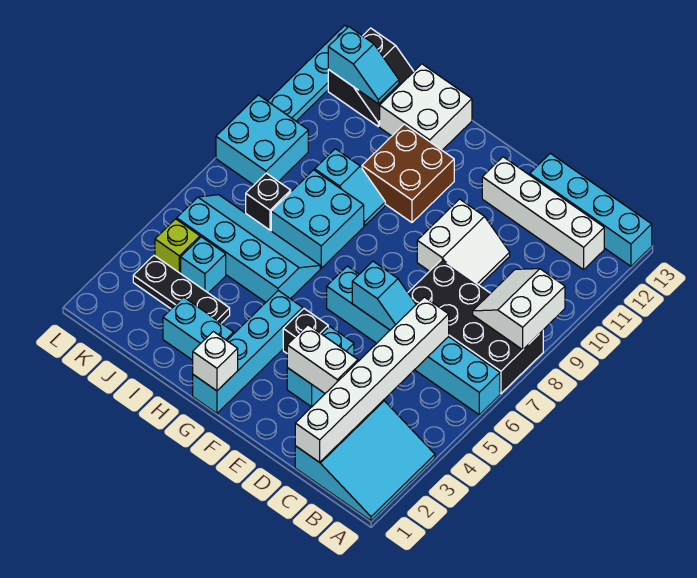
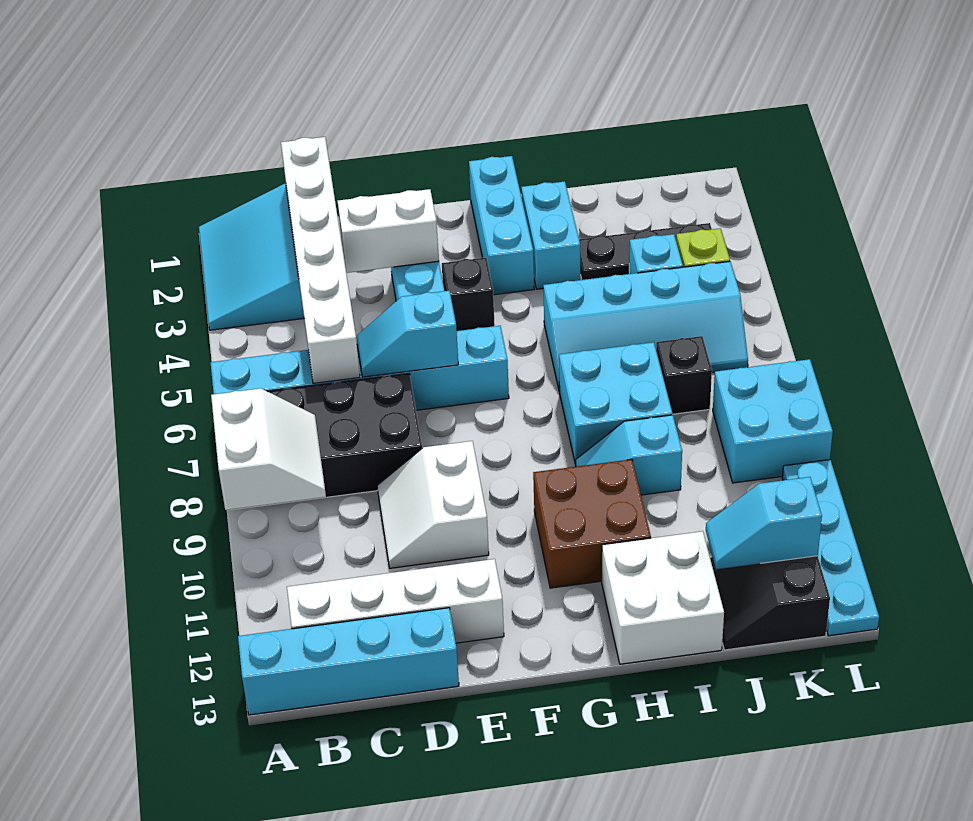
cyan 1x4 brick [193,291,303,413] -> cyan 1x3 brick [469,156,534,295]
white 1x1 brick [193,331,238,391] -> none
cyan 1x2 brick [163,297,234,360] -> cyan 1x2 brick turned to [521,181,580,289]

